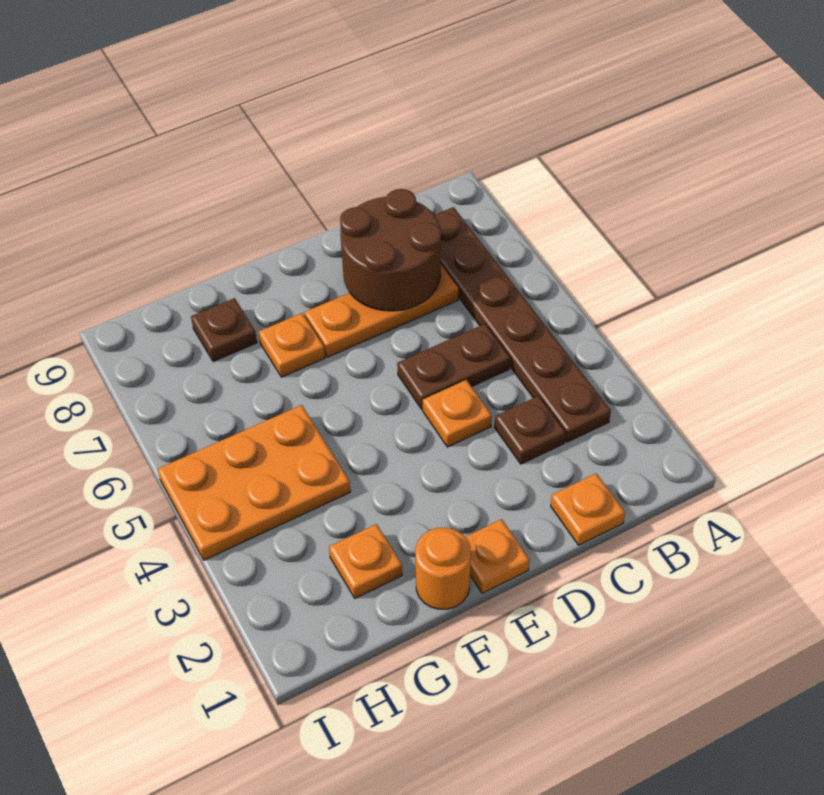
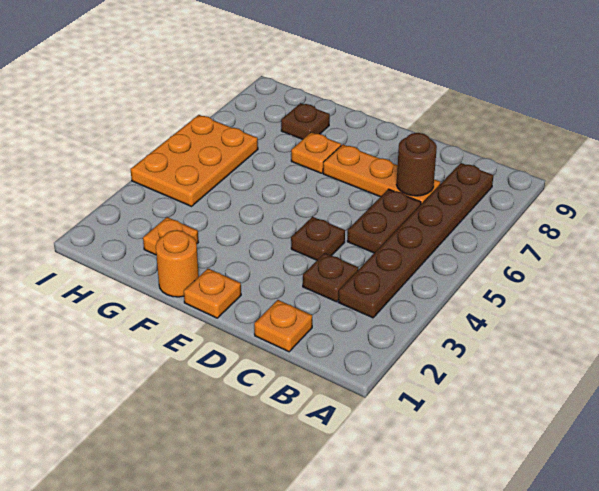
brown 1x2 plate [397,324,510,409] -> brown 1x2 plate turned to [347,189,421,253]
brown 2x2 round brick [340,189,441,311] -> brown 1x1 round brick [397,133,437,196]
orange 1x1 plate [423,380,492,447] -> brown 1x1 plate [291,217,345,260]
orange 2x3 plate [158,405,350,560] -> orange 2x3 plate turned to [131,115,258,206]

